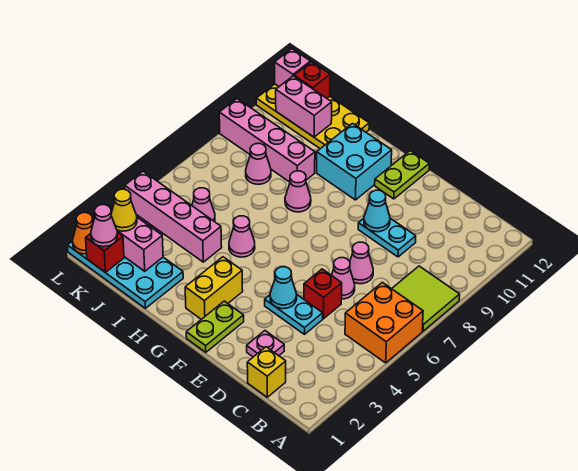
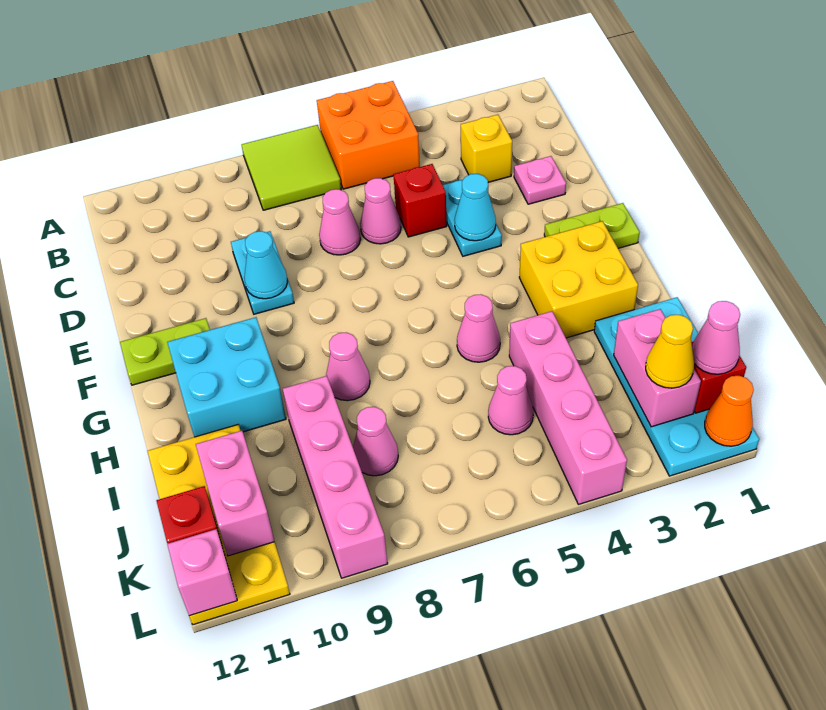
yellow 1x1 brick [247,347,286,397] -> yellow 1x1 brick moved to [460,115,512,182]
yellow 1x2 brick [185,257,243,319] -> yellow 2x2 brick [519,221,638,338]

